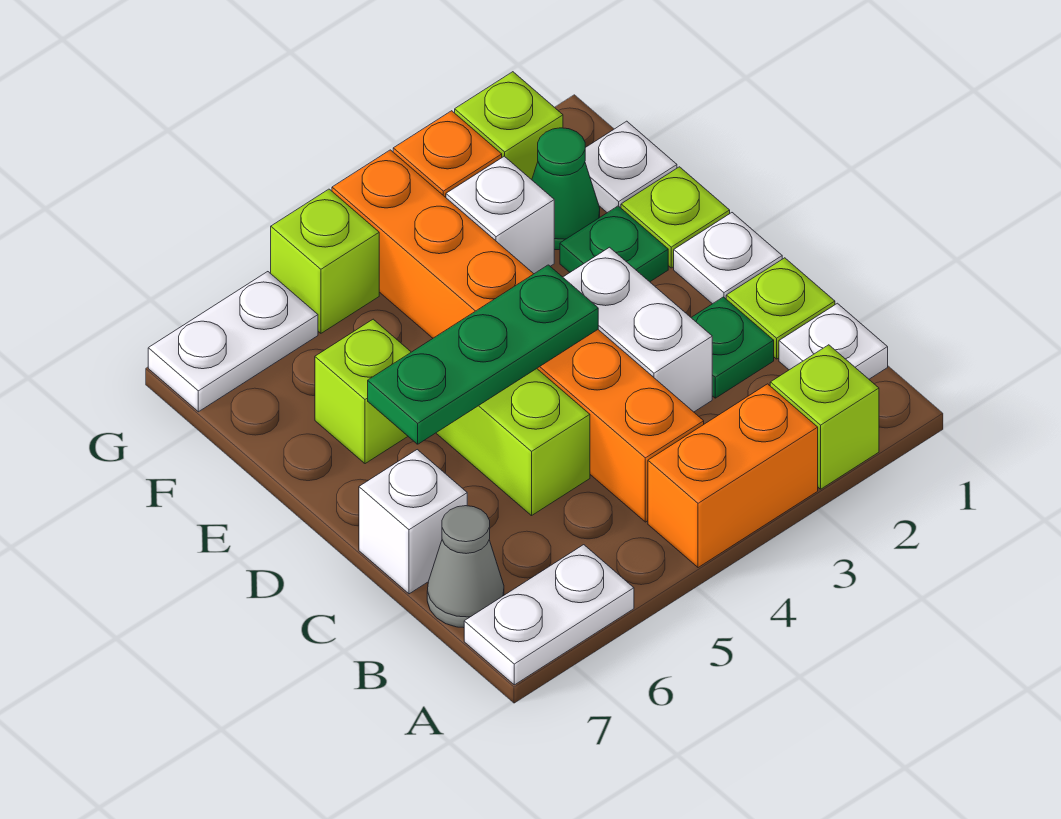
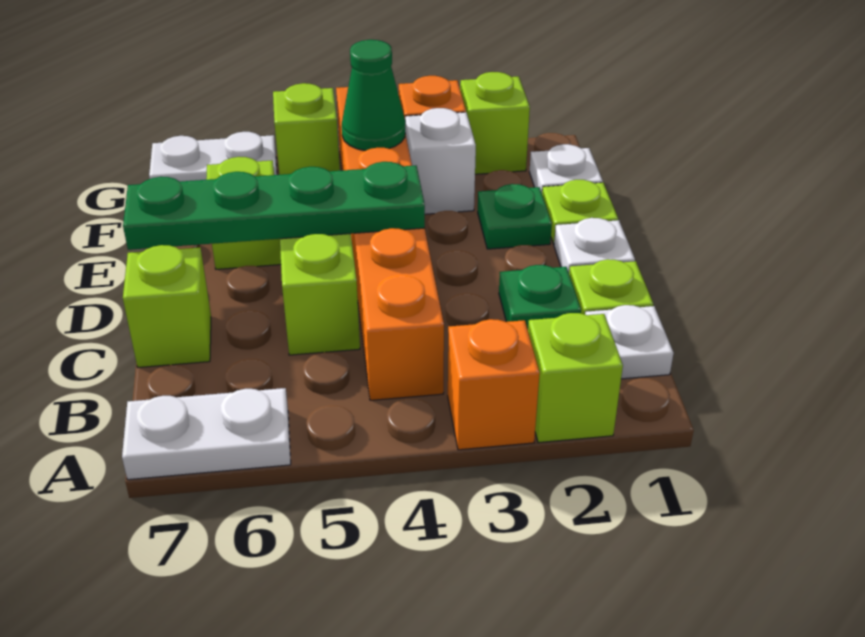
orange 1x2 brick [648,384,818,568] -> orange 1x1 brick [448,319,540,450]
grey 1x1 cone [427,506,504,628] -> none
white 1x2 brick [563,247,712,412] -> none
white 1x1 brick [359,450,467,594] -> lime 1x1 brick [123,245,211,368]
green 1x3 plate [368,265,598,444] -> green 1x4 plate [123,162,425,250]
green 1x1 cone [532,128,600,250] -> green 1x1 cone moved to [342,40,405,151]

